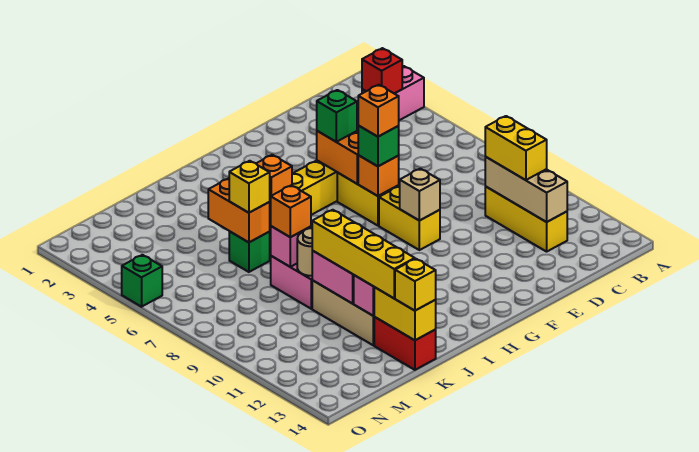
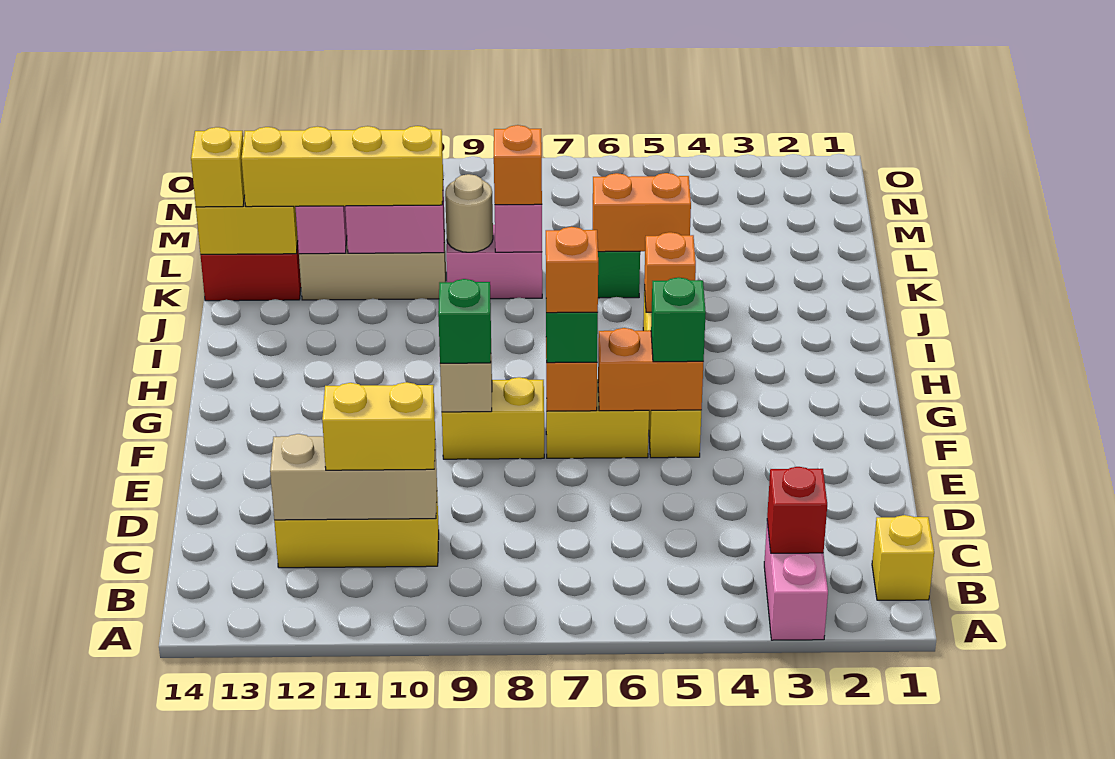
yellow 1x1 brick [229,161,270,213] -> yellow 1x1 brick moved to [872,515,934,600]
green 1x1 brick [122,255,162,307] -> green 1x1 brick moved to [438,279,491,363]

